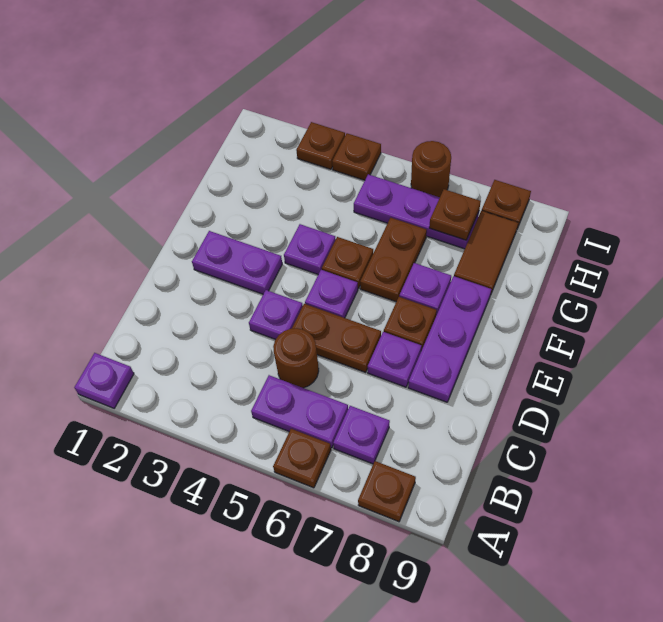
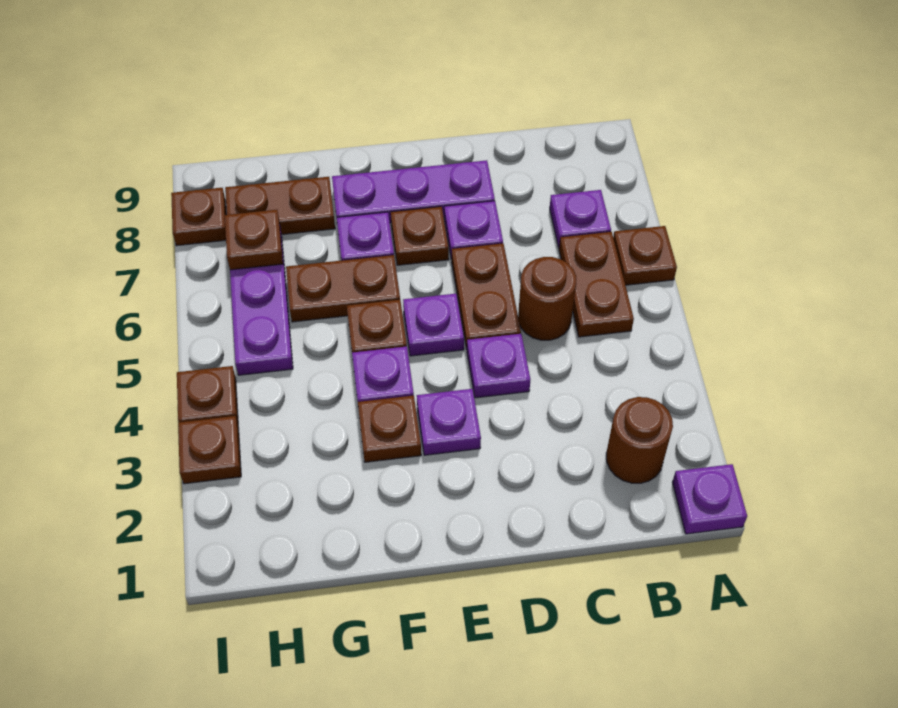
brown 1x1 plate [358,461,416,522] -> brown 1x1 plate moved to [358,395,421,462]
purple 1x2 plate [251,375,348,448] -> brown 1x2 plate [559,232,634,337]
purple 1x2 plate [192,231,282,294] -> purple 1x1 plate [417,389,481,455]
brown 1x2 tile [454,211,518,293] -> brown 1x2 plate [225,177,335,235]
brown 1x1 round brick [411,141,451,197] -> brown 1x1 round brick moved to [606,397,673,483]

